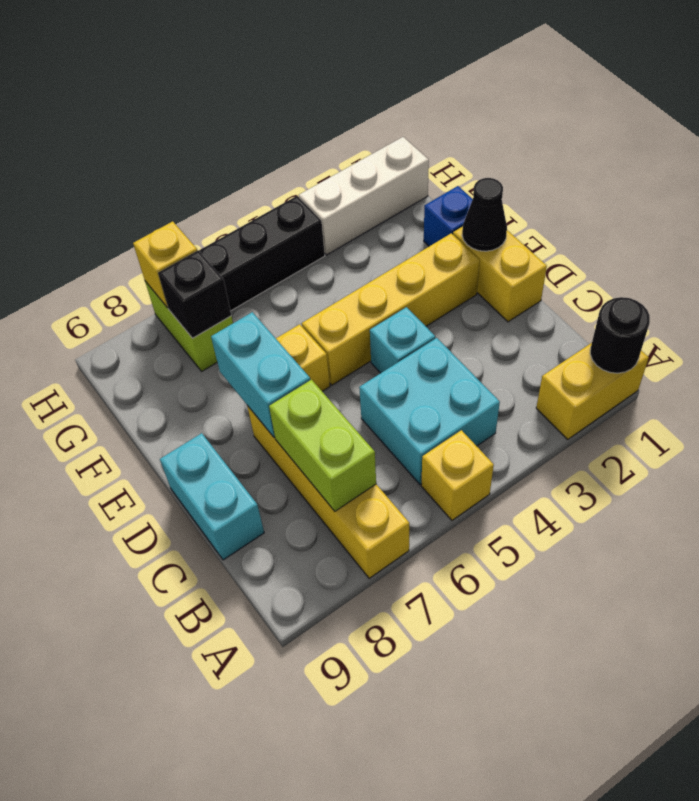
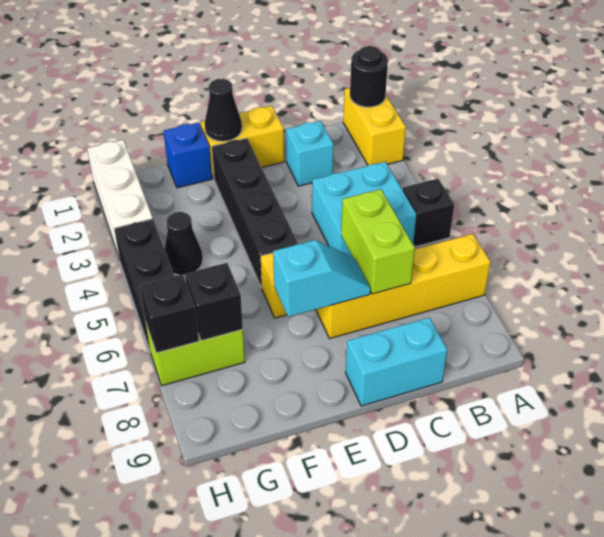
yellow 1x1 brick [421,430,494,520] -> black 1x1 brick [403,179,454,247]
lime 1x2 brick [269,380,376,511] -> lime 1x2 brick turned to [341,189,415,294]
cyan 1x1 brick [370,307,435,373] -> cyan 1x1 brick moved to [286,121,334,186]
cyan 1x2 brick [211,312,310,437] -> cyan 1x2 slope [273,240,370,317]
yellow 1x4 brick [302,233,480,385] -> black 1x4 brick [212,138,298,288]
none -> black 1x1 cone [165,212,203,275]
yellow 1x1 brick [133,221,197,308] -> black 1x1 brick [140,274,199,353]

